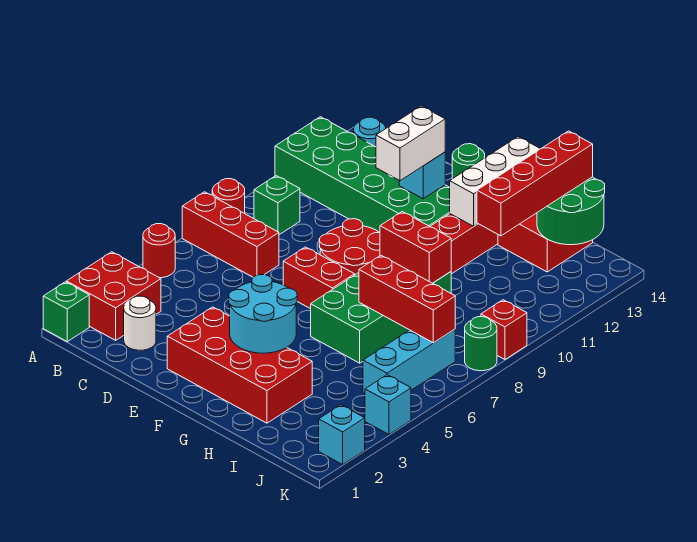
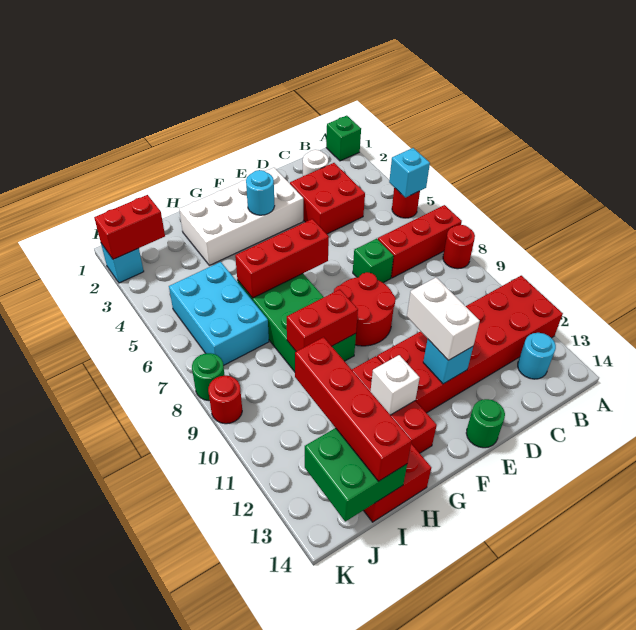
red 2x2 brick [66,252,161,340] -> red 2x2 brick moved to [290,163,365,234]
green 2x6 brick [275,117,450,232] -> red 2x6 brick [377,276,563,413]
green 1x1 brick [254,176,300,235] -> green 1x1 brick moved to [353,239,394,283]
red 2x4 brick [167,307,312,423] -> white 2x4 brick [179,168,303,265]
red 1x2 brick [283,247,355,309] -> red 1x2 brick moved to [94,195,165,259]
cyan 2x2 round brick [229,275,297,353] -> cyan 1x1 round brick [246,170,275,215]
white 1x3 brick [450,137,540,226] -> white 1x1 brick [370,355,420,415]
red 1x3 brick [359,255,455,343] -> red 1x3 brick moved to [235,219,329,298]
green 2x2 round brick [537,177,605,245] -> green 2x2 brick [305,428,407,521]
cyan 1x3 brick [363,329,455,394] -> cyan 2x3 brick [169,262,269,366]
cyan 1x1 brick [365,375,411,434] -> cyan 1x1 brick moved to [389,148,430,198]
red 1x1 brick [481,300,527,359] -> red 1x1 round brick [208,376,242,424]

